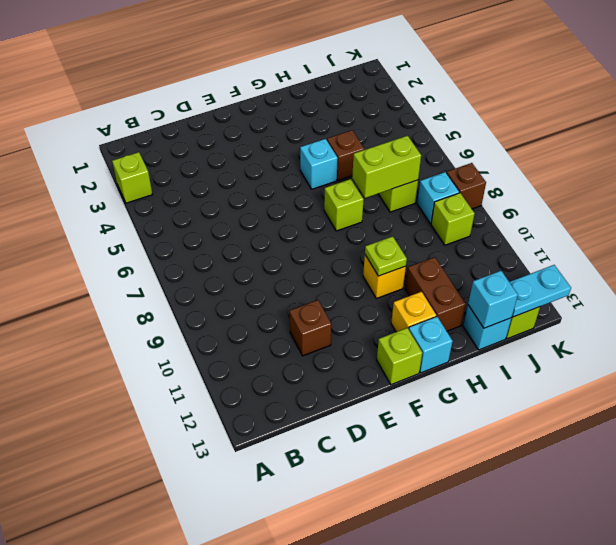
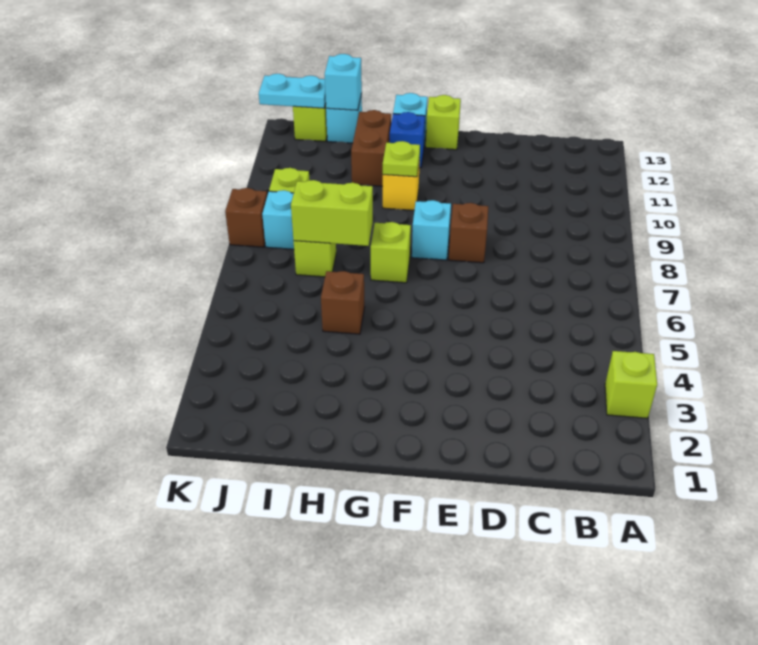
brown 1x1 brick [289,300,331,356] -> brown 1x1 brick moved to [449,203,488,263]
cyan 1x1 brick [300,139,338,189] -> cyan 1x1 brick moved to [412,200,451,260]
yellow 1x1 brick [391,292,436,332] -> blue 1x1 brick [390,112,425,168]

